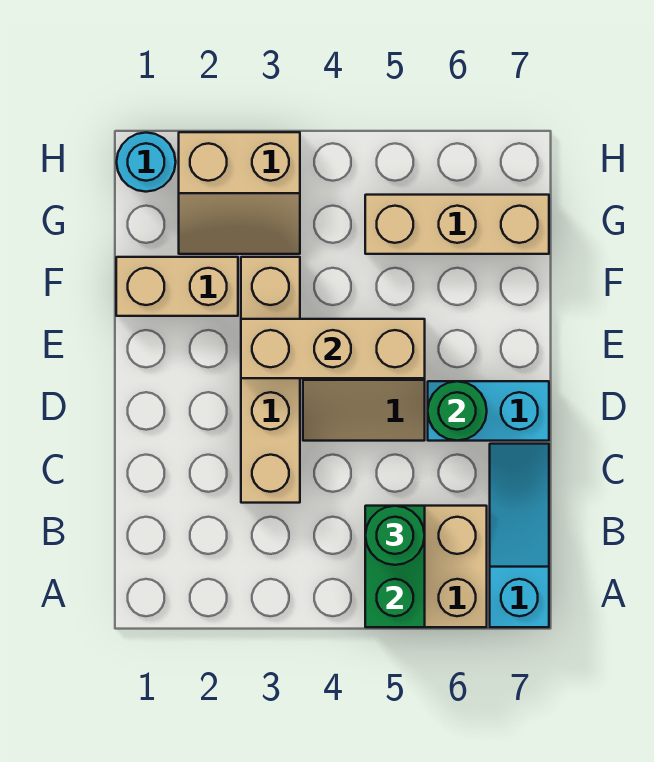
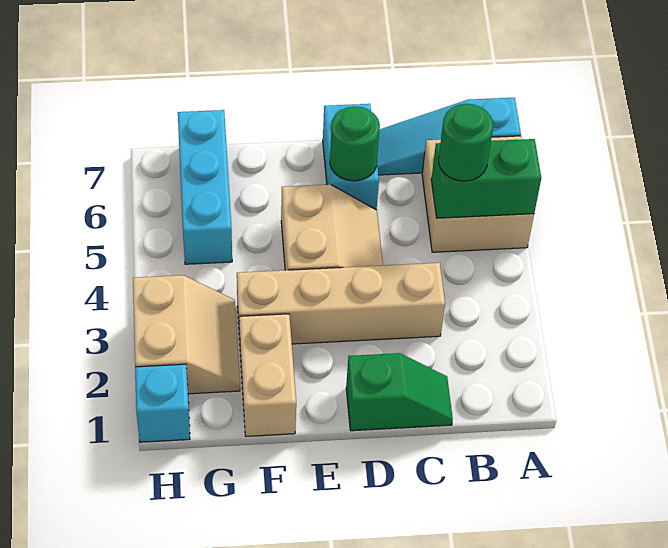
none -> green 1x2 slope [346,353,453,431]
tan 1x3 brick [241,319,425,378] -> none
tan 1x3 brick [365,195,549,254] -> cyan 1x3 brick [178,110,232,264]
cyan 1x1 round brick [117,133,176,192] -> cyan 1x1 brick [135,364,190,442]

